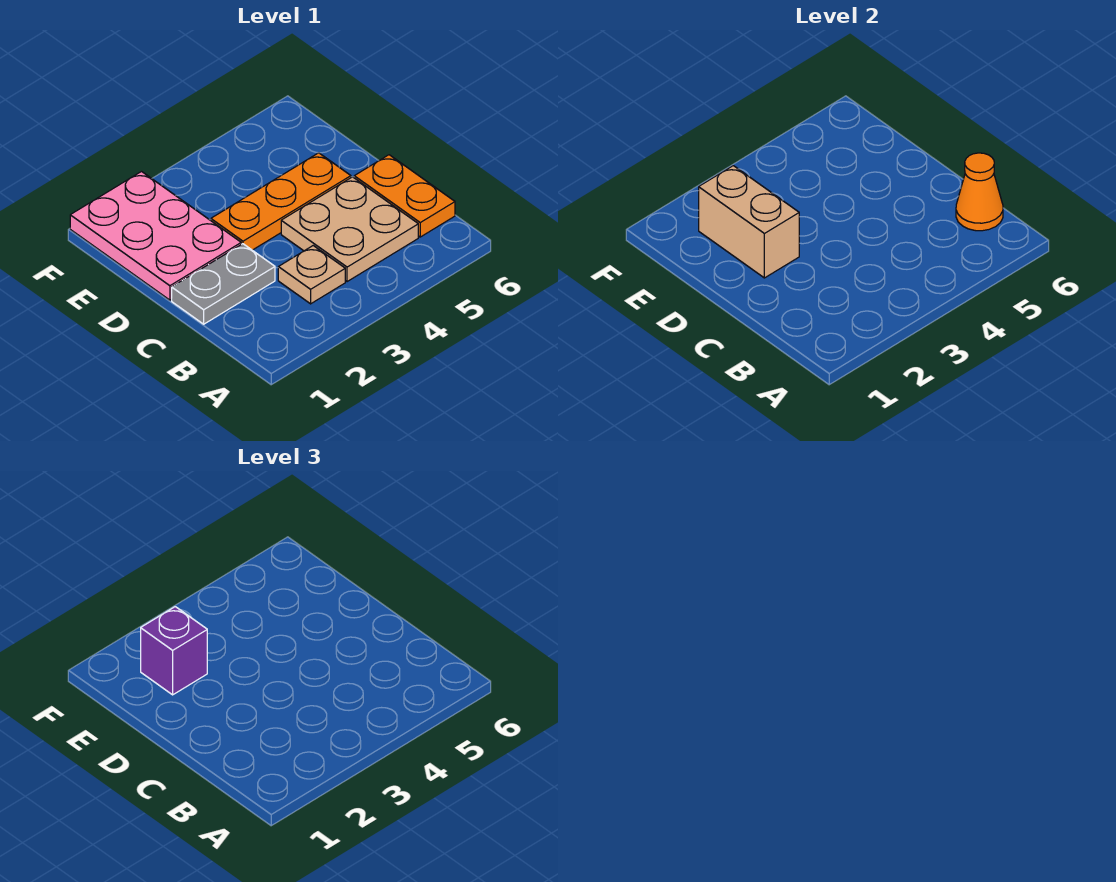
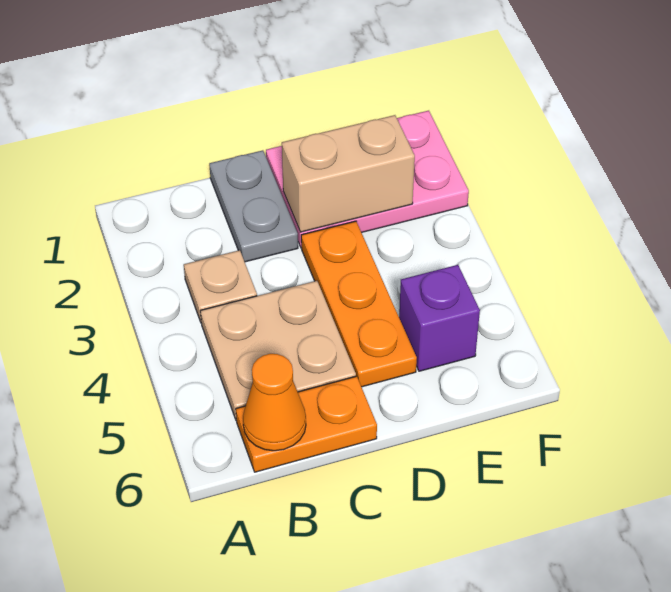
purple 1x1 brick [141,607,207,695] -> purple 1x1 brick moved to [399,265,480,371]

